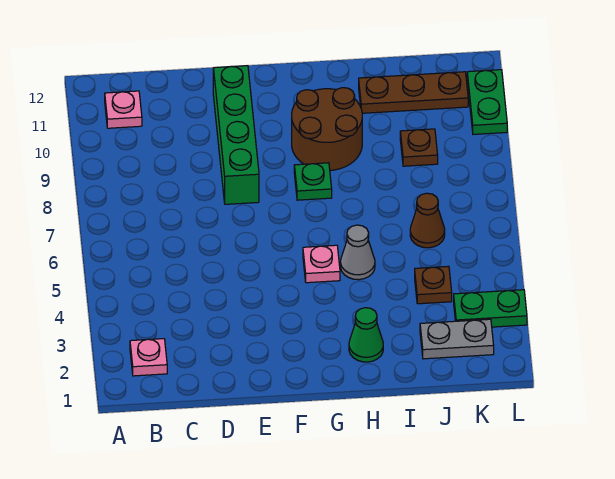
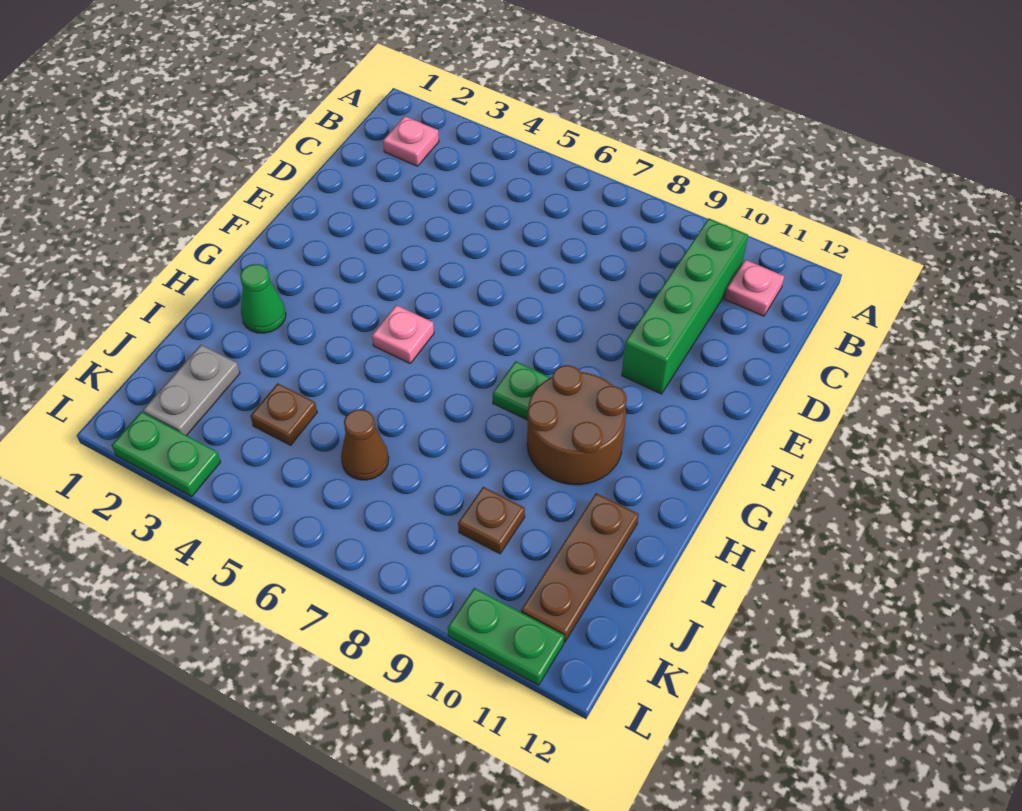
green 1x4 brick [213,66,259,204] -> green 1x4 brick turned to [622,219,748,394]
grey 1x1 cone [341,225,375,280] -> none
green 1x2 plate [454,290,527,327] -> green 1x2 plate turned to [112,412,220,496]

